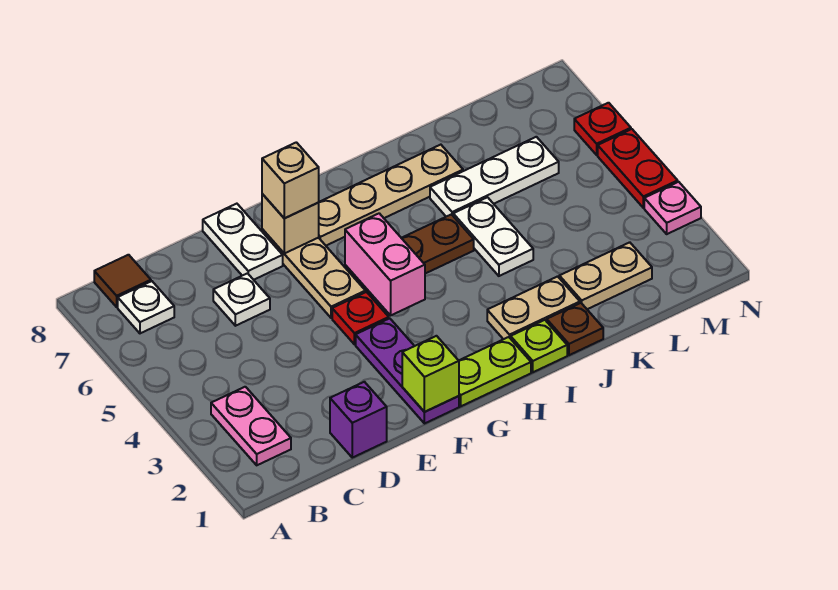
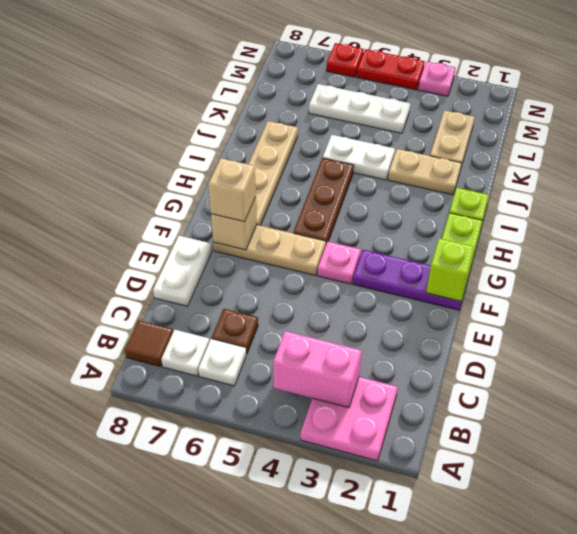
pink 1x2 plate [211,387,291,465] -> pink 2x2 plate [301,377,398,461]
purple 1x1 brick [330,382,387,458] -> none
white 1x1 plate [213,273,270,326] -> white 1x1 plate moved to [198,339,246,386]
white 1x2 plate [203,204,283,280] -> white 1x2 plate turned to [153,236,212,306]
red 1x1 plate [332,292,389,344] -> pink 1x1 plate [318,242,361,284]
pink 1x2 brick [345,213,425,315] -> pink 1x2 brick moved to [273,331,362,408]
tan 1x2 plate [487,276,580,339] -> tan 1x2 plate turned to [388,149,462,195]
brown 1x1 plate [547,303,603,355] -> brown 1x1 plate moved to [211,309,258,354]
white 1x3 plate [430,137,559,217] -> white 1x3 plate turned to [309,84,410,133]

